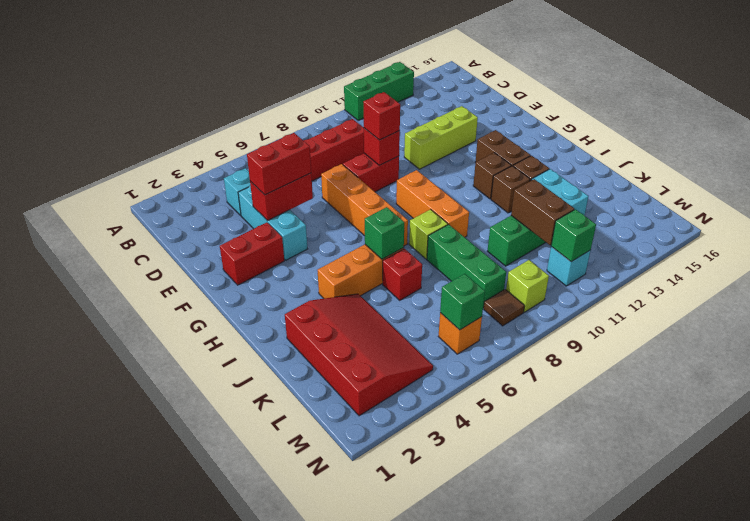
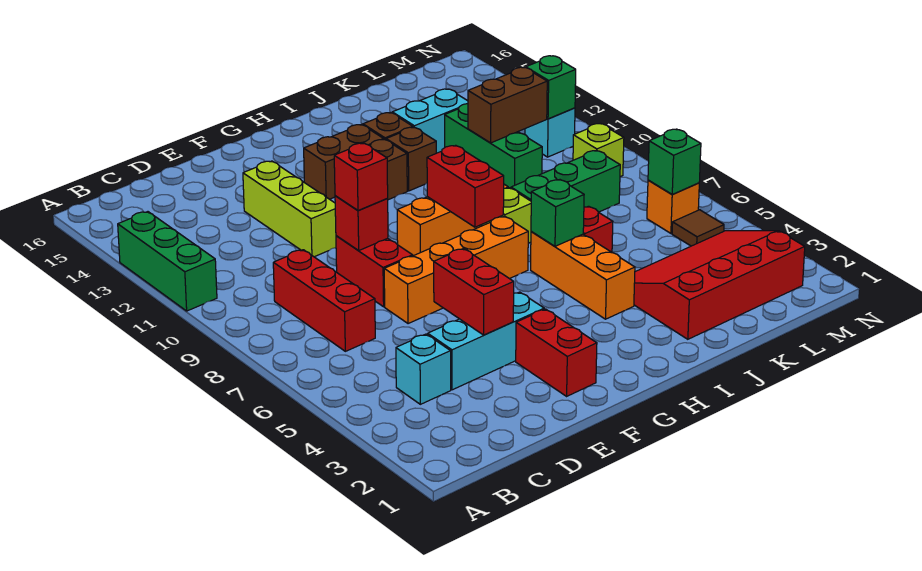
red 1x2 brick [247,133,311,195] -> red 1x2 brick moved to [427,145,504,227]
brown 1x1 tile [484,289,524,326] -> brown 1x1 tile moved to [672,210,724,246]

